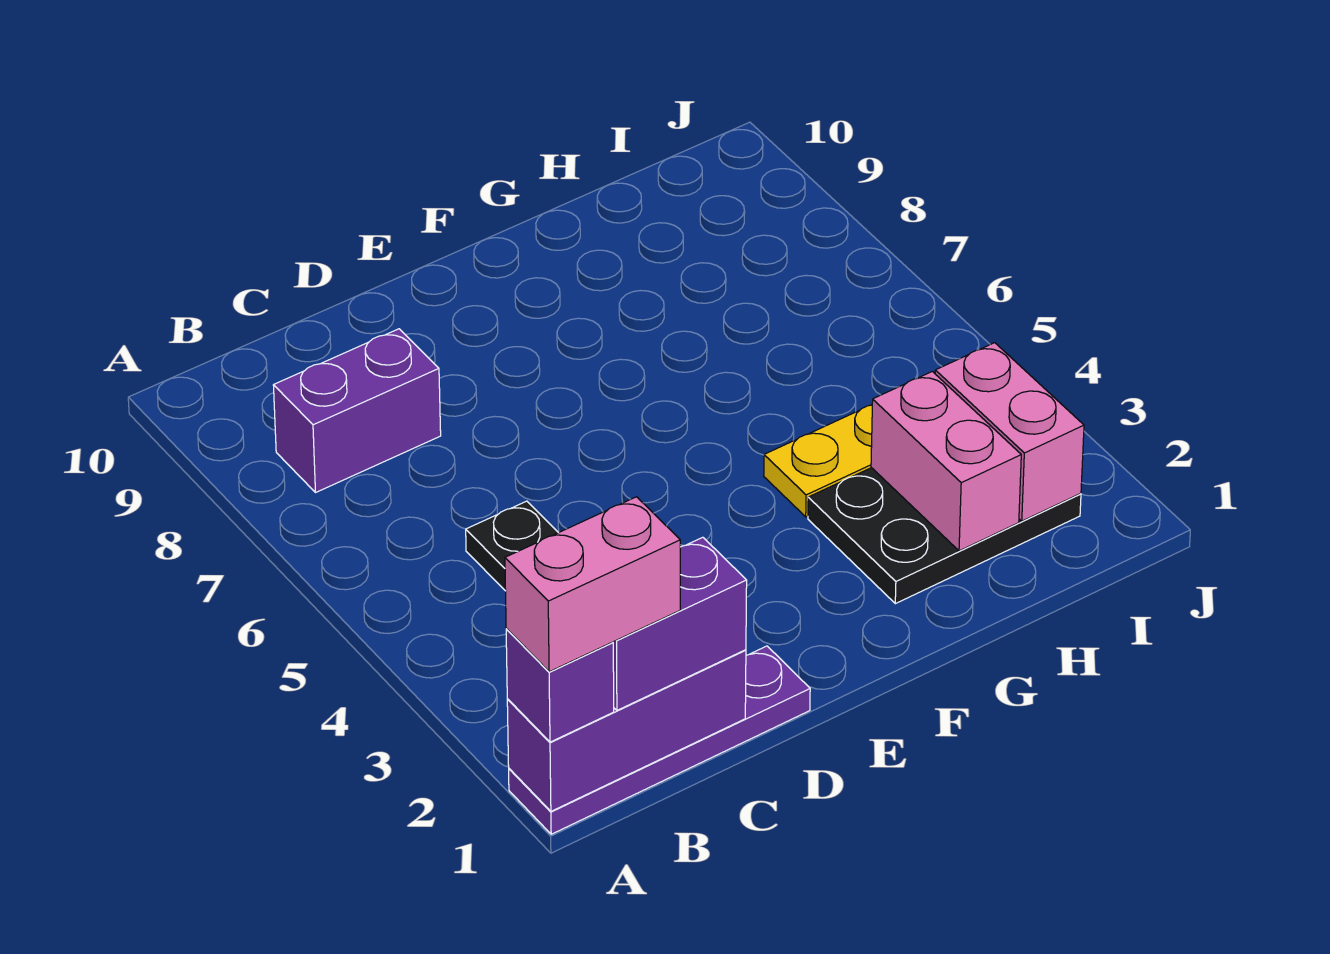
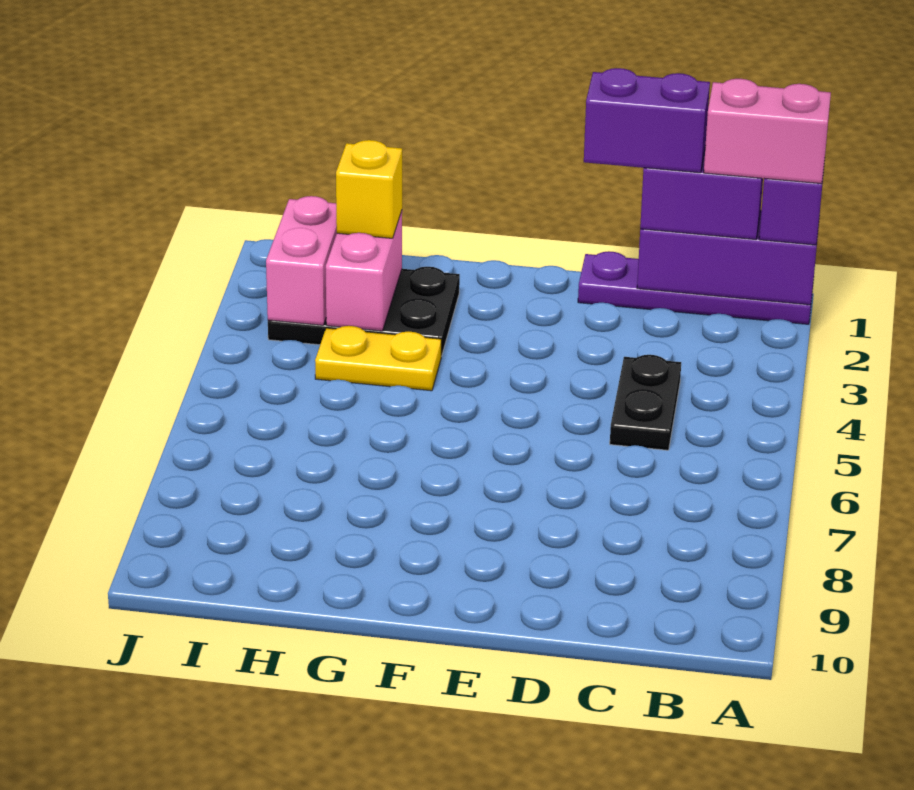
purple 1x2 brick [273,329,441,492] -> purple 1x2 brick moved to [584,68,710,173]
none -> yellow 1x1 brick [336,140,402,238]

